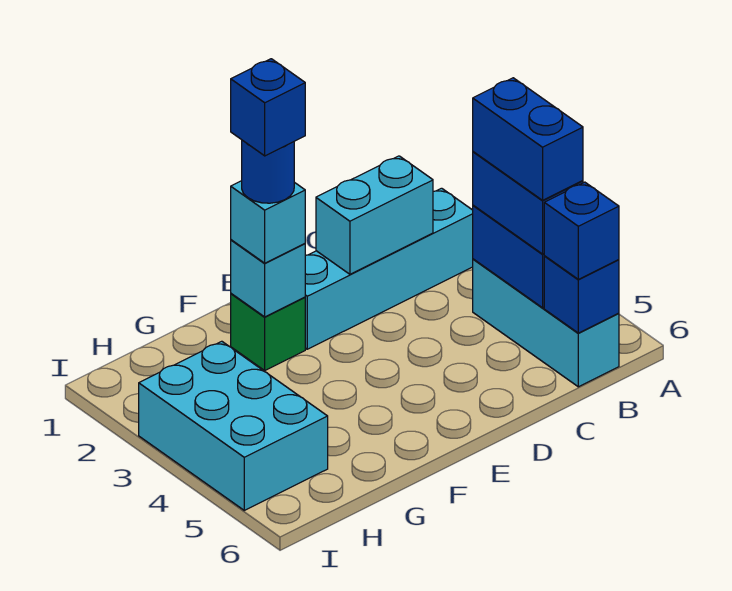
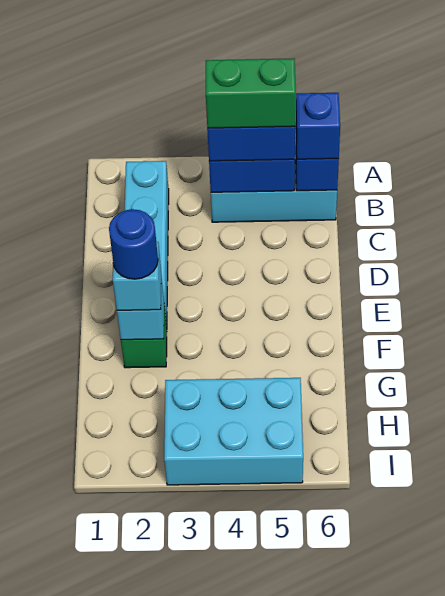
blue 1x2 brick [473,78,583,200] -> green 1x2 brick [206,58,296,128]
cyan 1x2 brick [316,156,433,274] -> none
blue 1x1 brick [231,59,305,156] -> none

